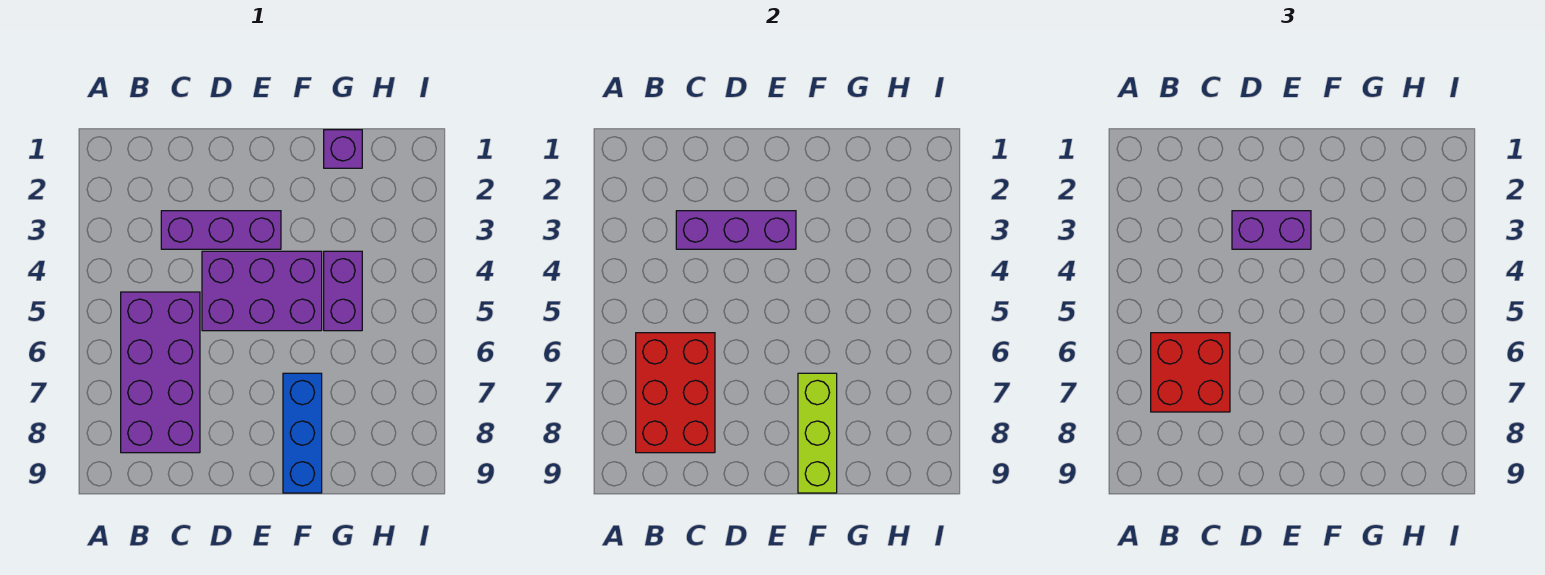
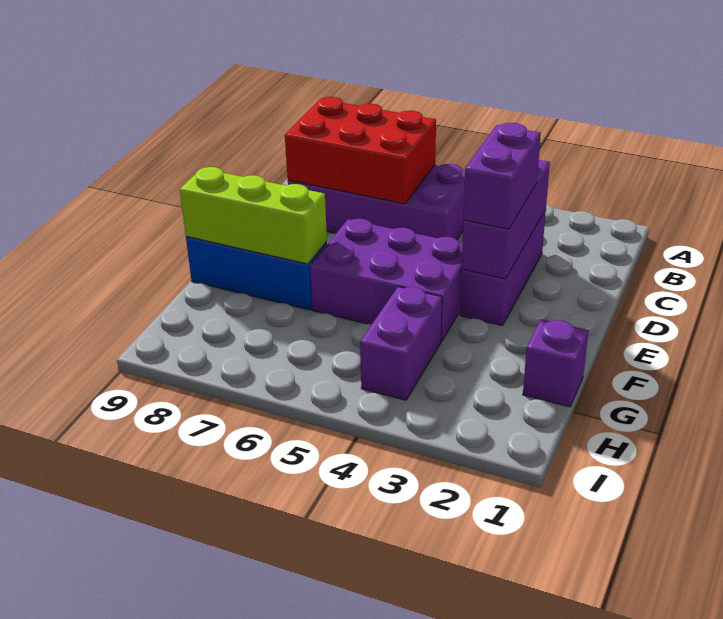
red 2x2 brick [1151,333,1230,412] -> none
purple 2x3 brick [202,251,322,331] -> purple 2x3 brick turned to [310,219,463,342]
purple 1x2 brick [324,251,362,331] -> purple 1x2 brick turned to [360,287,442,400]

